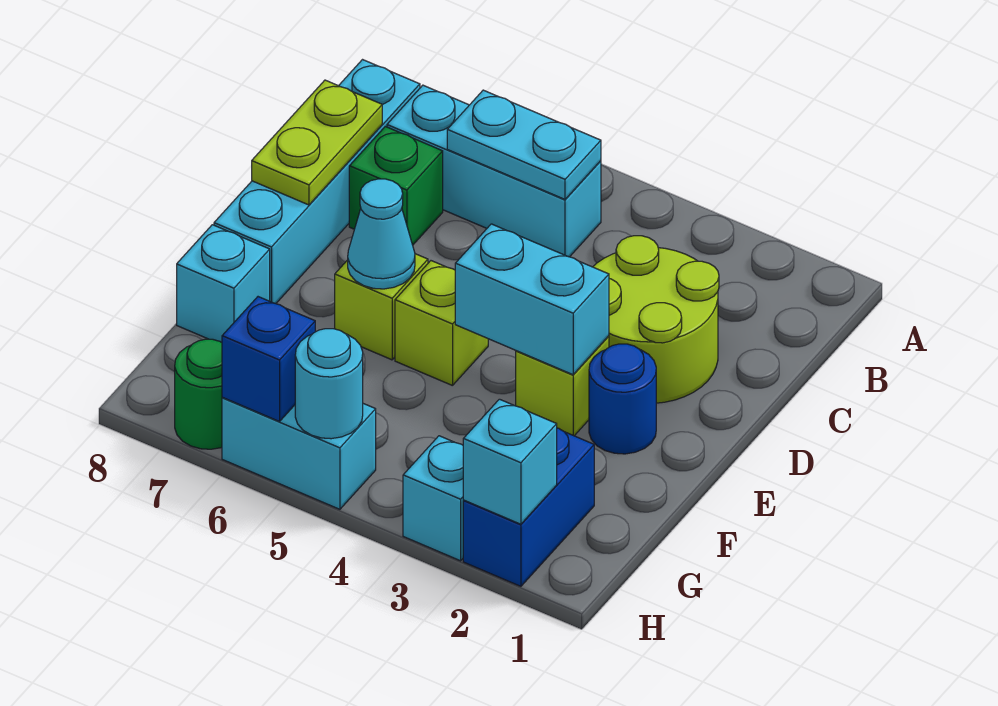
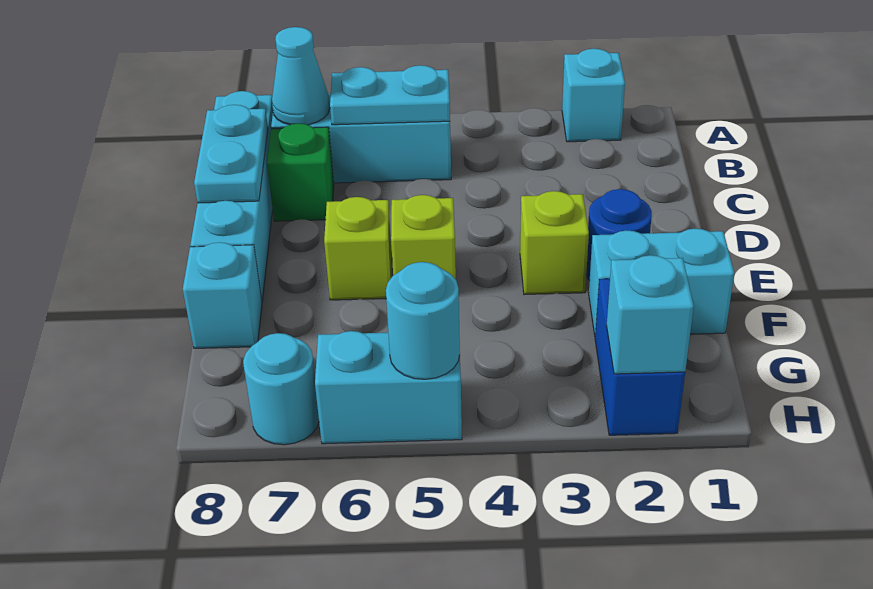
lime 2x2 round brick [593,236,719,403] -> none
lime 1x2 plate [252,80,382,205] -> cyan 1x2 plate [194,105,268,203]
cyan 1x2 brick [455,224,609,375] -> cyan 1x2 brick moved to [589,229,734,335]
cyan 1x1 cone [348,179,415,289] -> cyan 1x1 cone moved to [272,27,330,125]
cyan 1x1 brick [403,436,464,561] -> cyan 1x1 brick moved to [562,49,625,142]
blue 1x1 brick [222,297,315,422] -> none
green 1x1 round brick [175,339,222,449] -> cyan 1x1 round brick [243,333,319,445]

